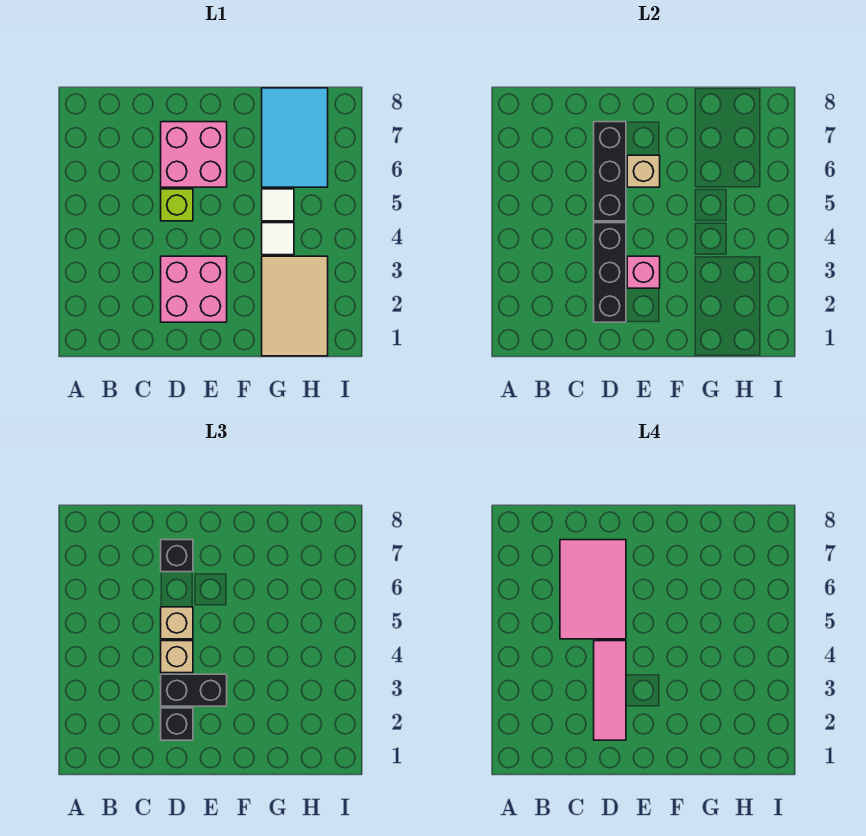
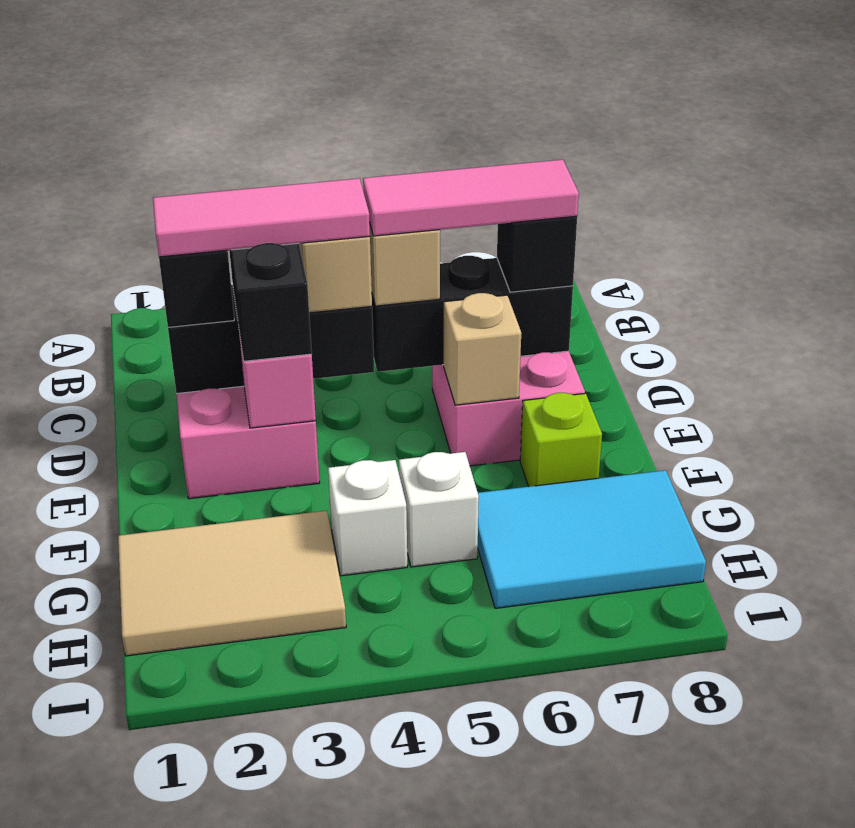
pink 2x3 tile [560,540,626,639] -> pink 1x3 tile [363,160,579,236]
lime 1x1 brick [161,189,193,221] -> lime 1x1 brick moved to [520,393,602,487]
white 1x1 tile [262,223,294,255] -> white 1x1 brick [328,460,407,576]
white 1x1 tile [262,189,294,221] -> white 1x1 brick [399,452,479,567]

